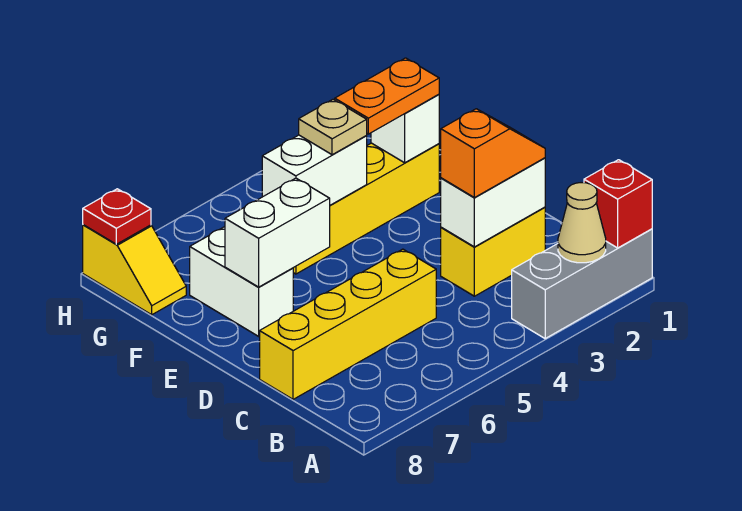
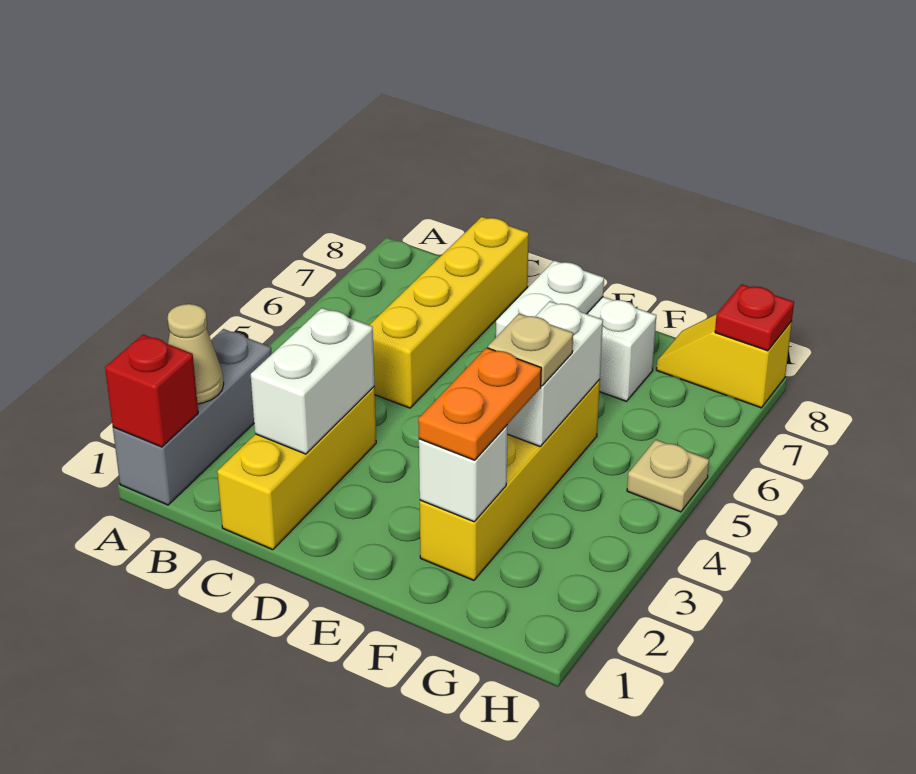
yellow 1x2 brick [441,207,545,296] -> yellow 1x3 brick [217,387,376,550]
orange 1x2 slope [441,109,545,198] -> none
white 1x2 brick [225,178,330,287] -> white 1x2 plate [496,260,604,337]
none -> tan 1x1 plate [627,440,709,512]

